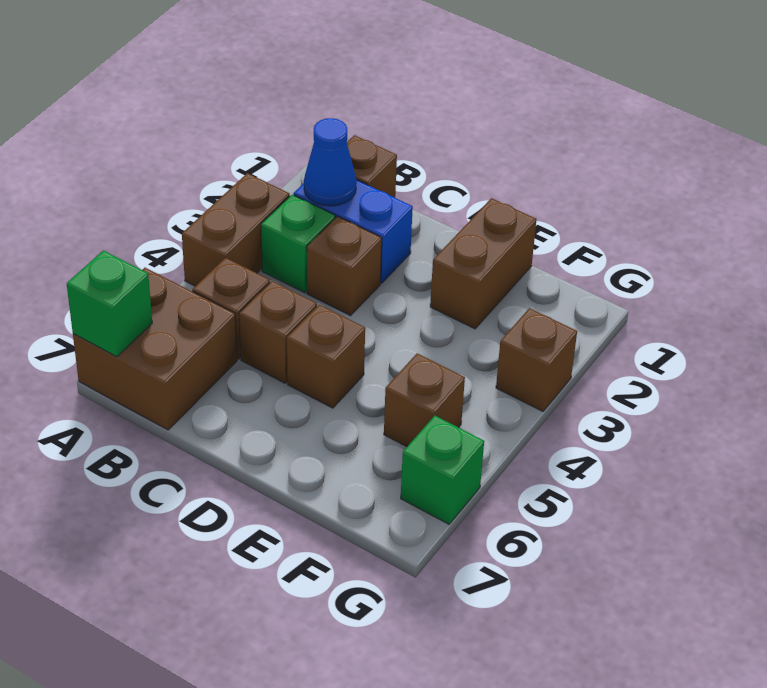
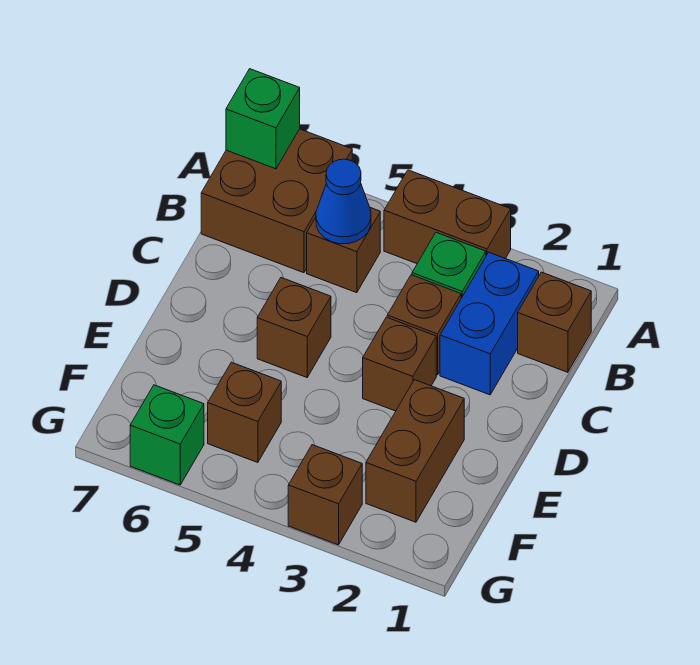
blue 1x1 cone [304,118,357,206] -> blue 1x1 cone moved to [316,159,371,244]
brown 1x1 brick [239,281,317,383] -> brown 1x1 brick moved to [363,317,436,411]
brown 1x2 brick [430,198,536,329] -> brown 1x2 brick turned to [366,380,464,522]

